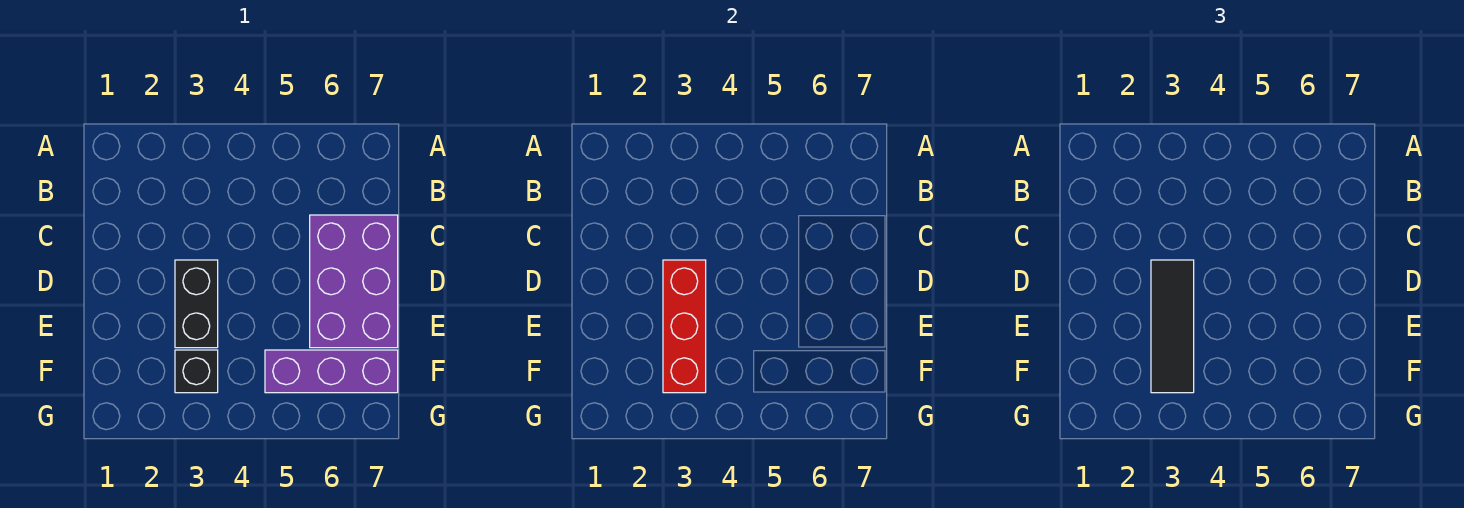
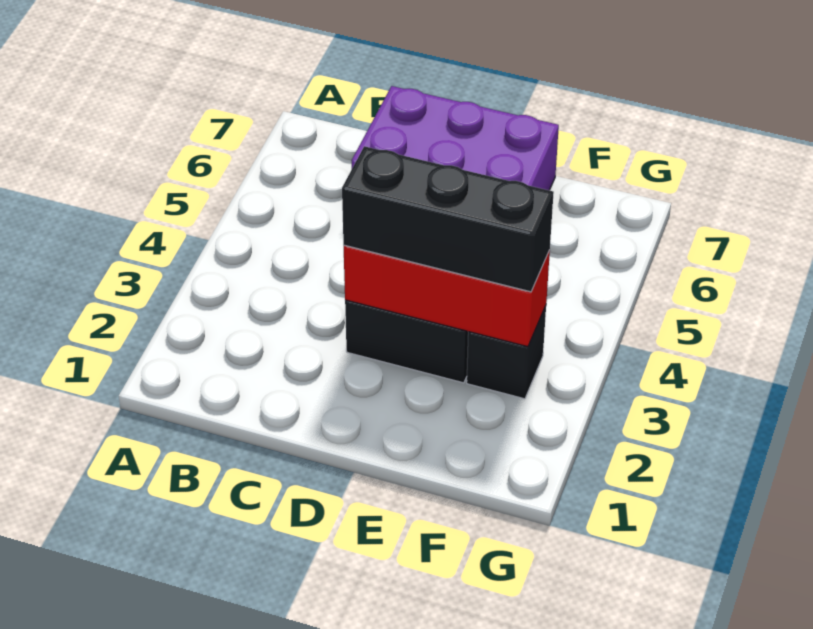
black 1x3 tile [1151,260,1194,393] -> black 1x3 brick [342,146,554,292]
purple 1x3 brick [265,350,398,393] -> none

